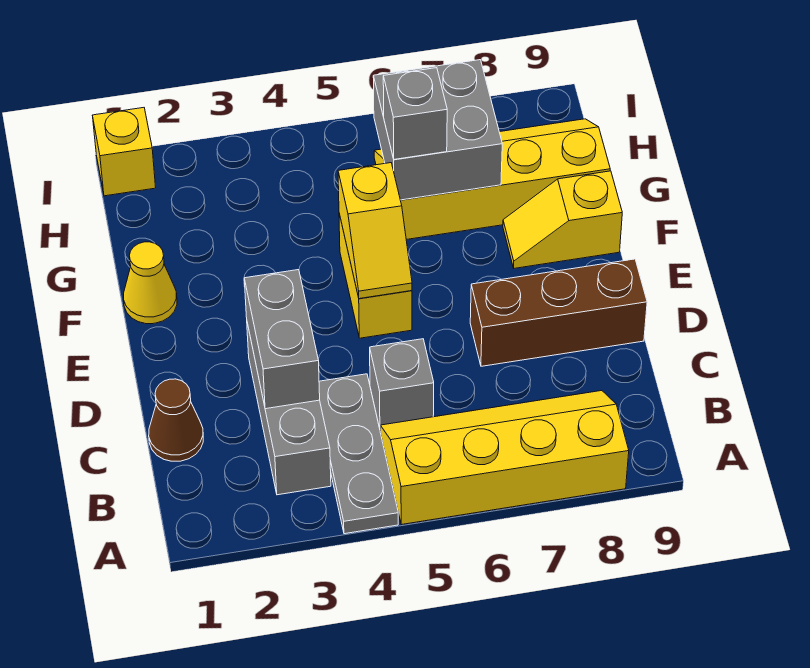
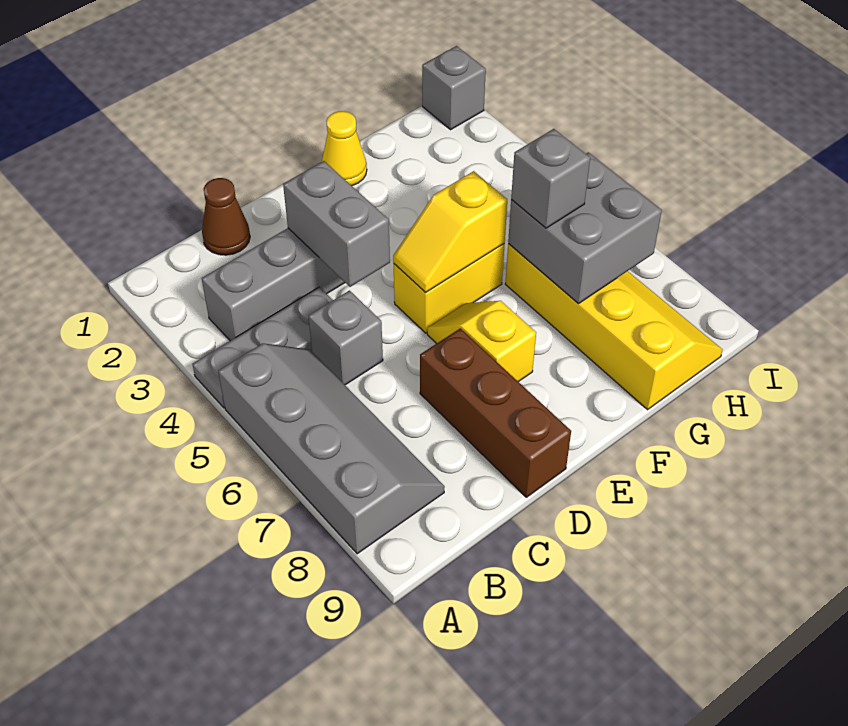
yellow 2x4 slope [380,391,629,525] -> grey 2x4 slope [218,343,445,554]
grey 1x2 brick [244,270,320,409] -> grey 1x2 brick turned to [283,161,390,287]
yellow 1x2 slope [503,171,622,268] -> yellow 1x2 slope moved to [427,301,536,382]
yellow 1x1 brick [92,108,156,196] -> grey 1x1 brick [422,46,486,130]

